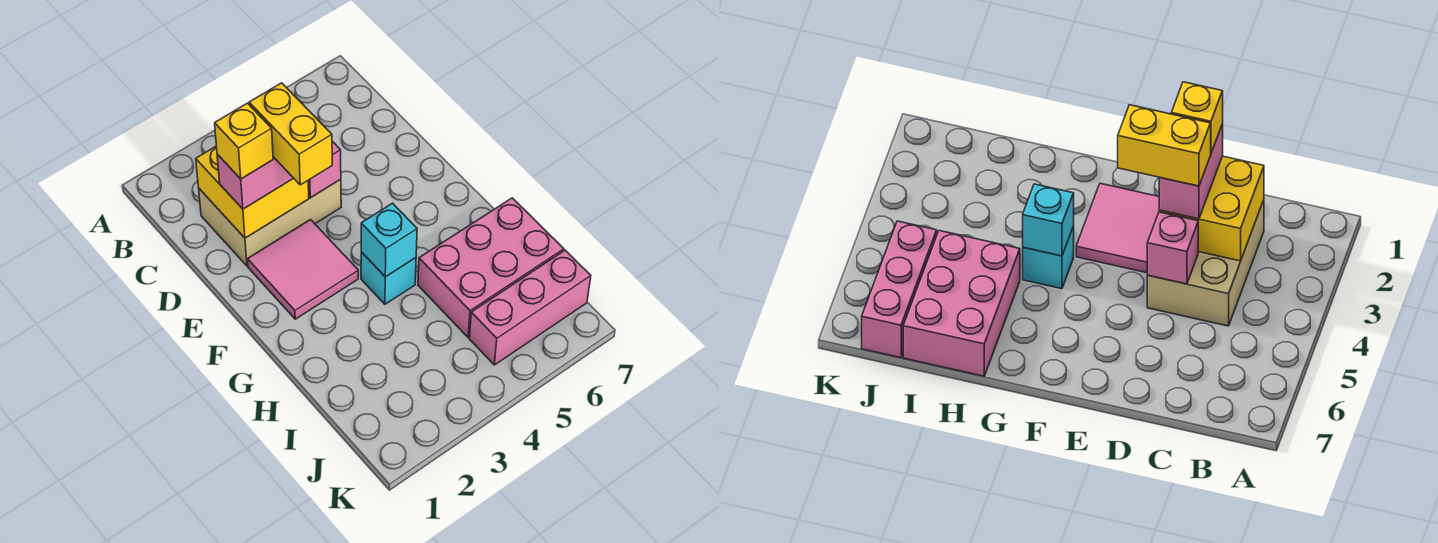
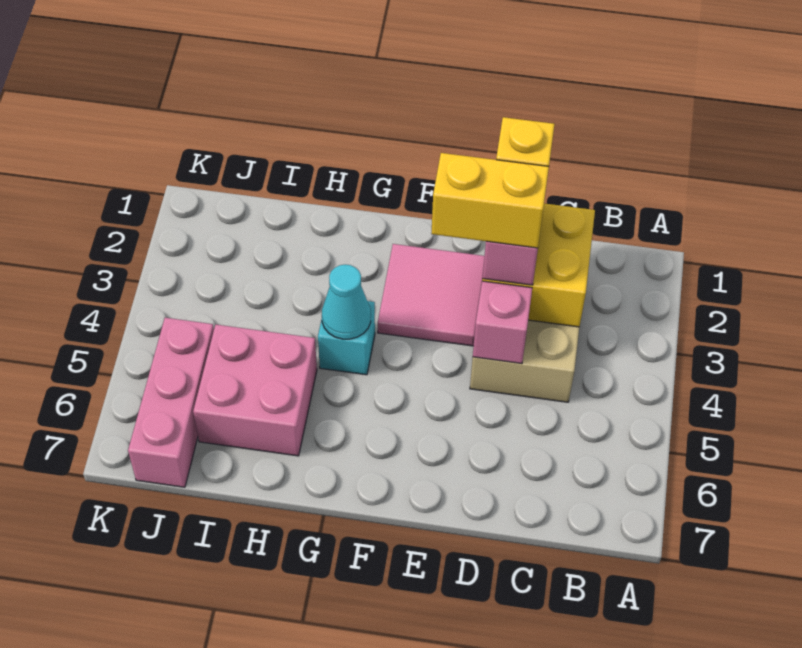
cyan 1x1 brick [361,203,417,277] -> cyan 1x1 cone [322,265,371,339]
pink 2x3 brick [418,198,564,337] -> pink 2x2 brick [193,325,317,456]

